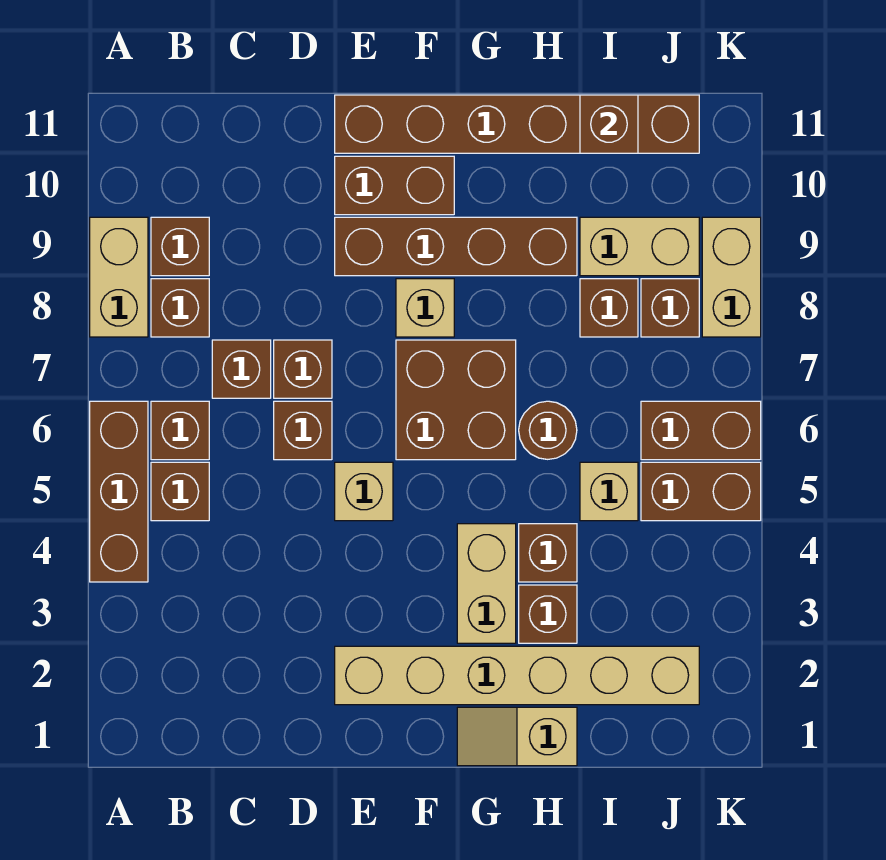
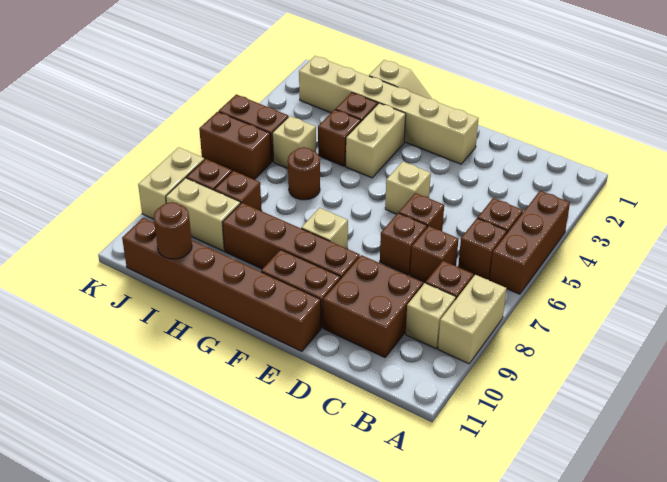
brown 1x1 brick [151,217,209,276] -> tan 1x1 brick [406,283,456,349]
brown 2x2 brick [396,340,516,460] -> brown 2x2 brick moved to [323,255,423,357]
brown 1x1 brick [580,95,638,153] -> brown 1x1 round brick [154,202,192,259]

